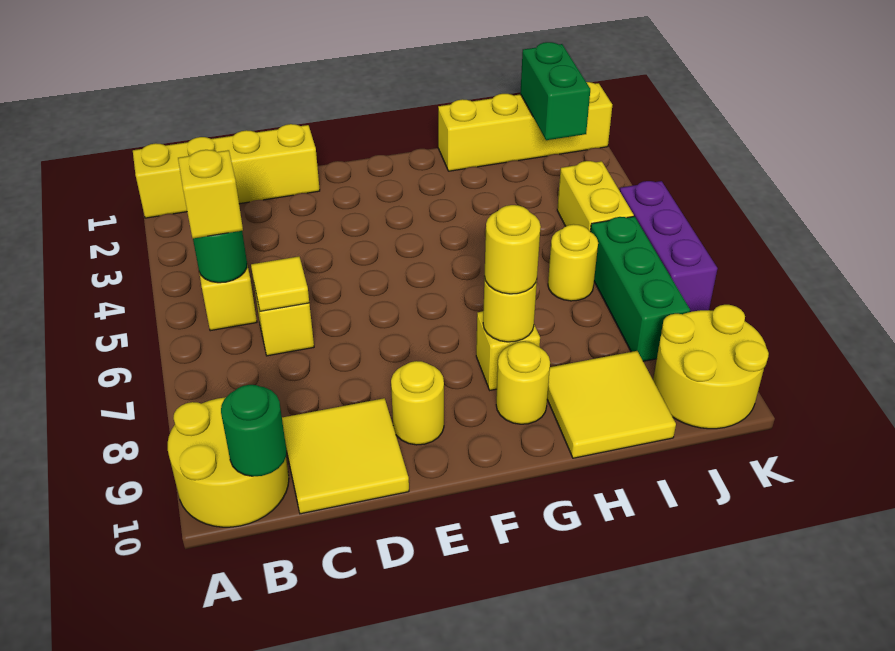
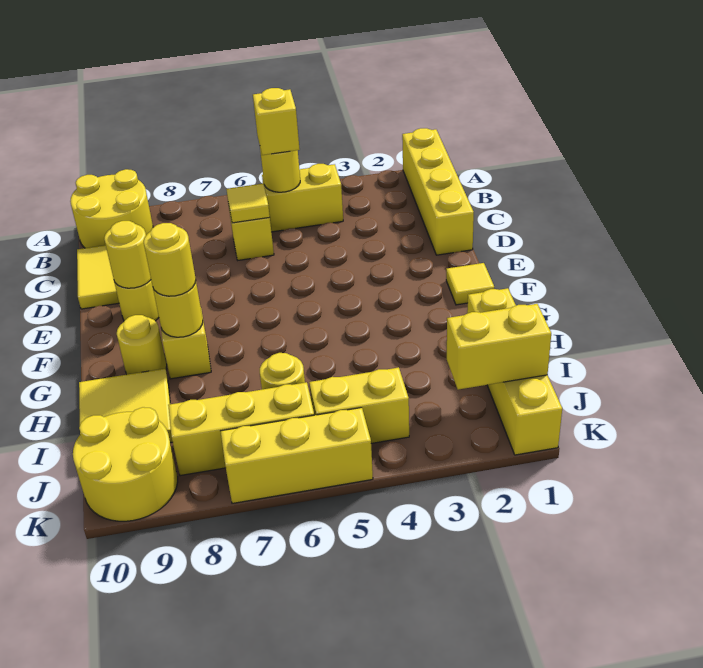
green 1x1 round brick [193,231,247,283] -> yellow 1x1 round brick [260,149,300,192]
green 1x1 round brick [221,385,286,477] -> none
none -> yellow 1x1 round brick [104,221,151,288]
none -> yellow 1x1 tile [446,263,494,305]
green 1x2 brick [520,42,590,140] -> yellow 1x2 brick [447,304,551,390]
green 1x3 brick [591,216,690,361] -> yellow 1x3 brick [168,382,314,476]
purple 1x3 brick [620,181,718,312] -> yellow 1x3 brick [221,408,373,503]

